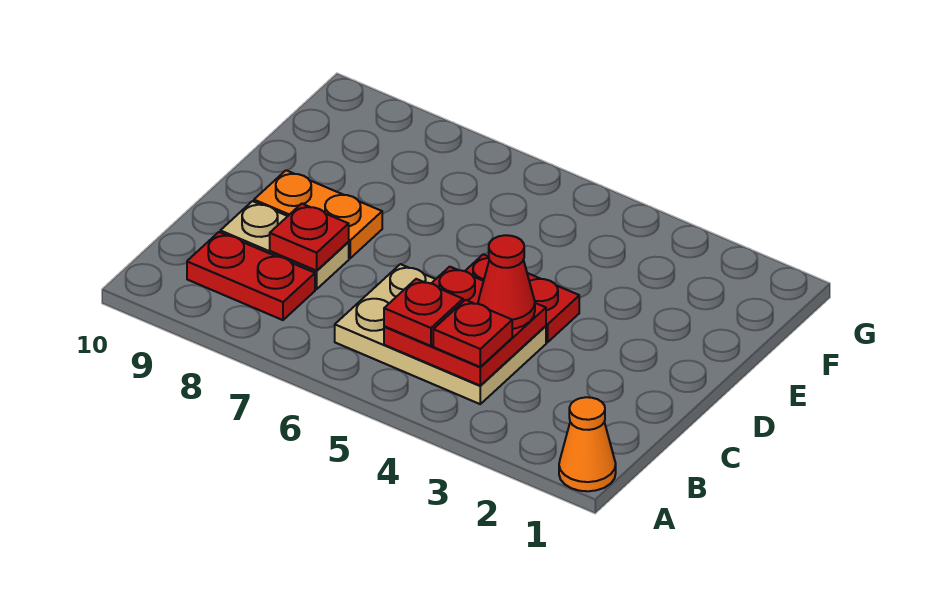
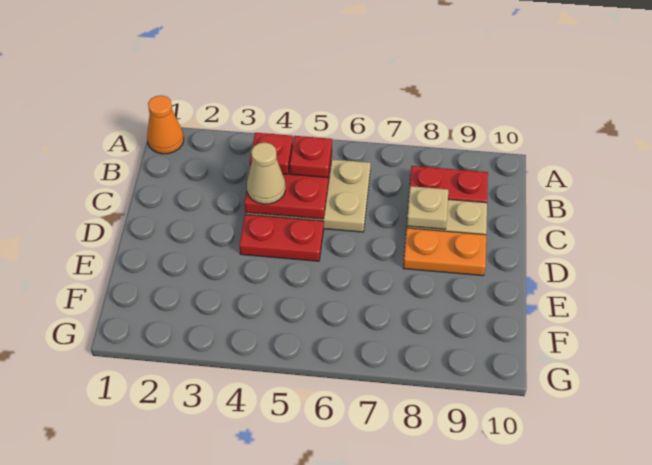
red 1x1 cone [478,235,535,329] -> tan 1x1 cone [247,142,285,204]
red 1x1 plate [270,204,349,271] -> tan 1x1 plate [407,186,448,229]

